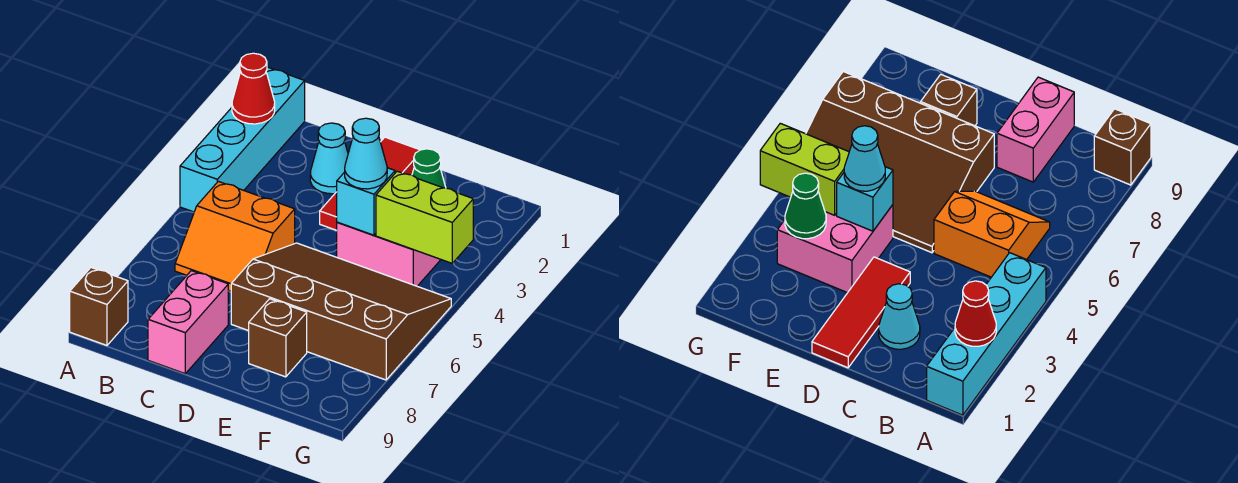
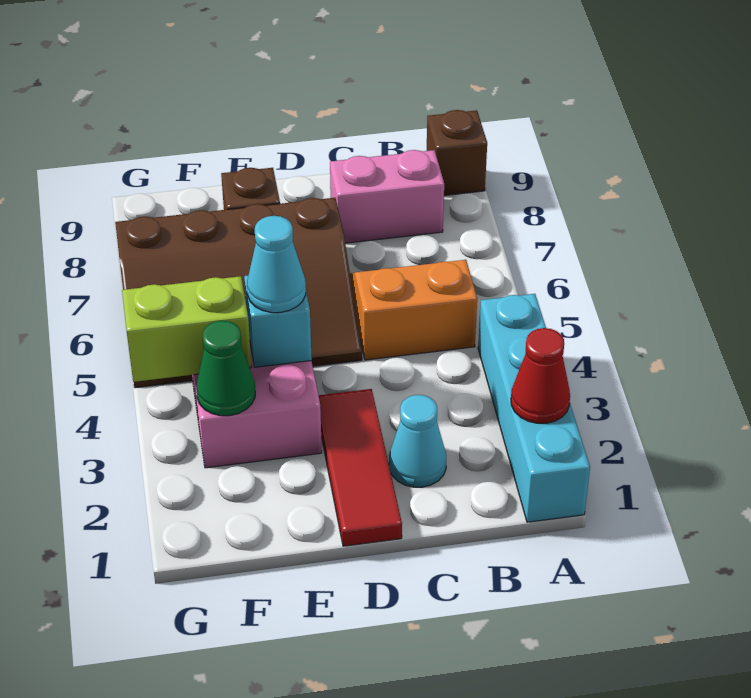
pink 1x2 brick [148,271,228,374] -> pink 1x2 brick turned to [330,150,444,243]

